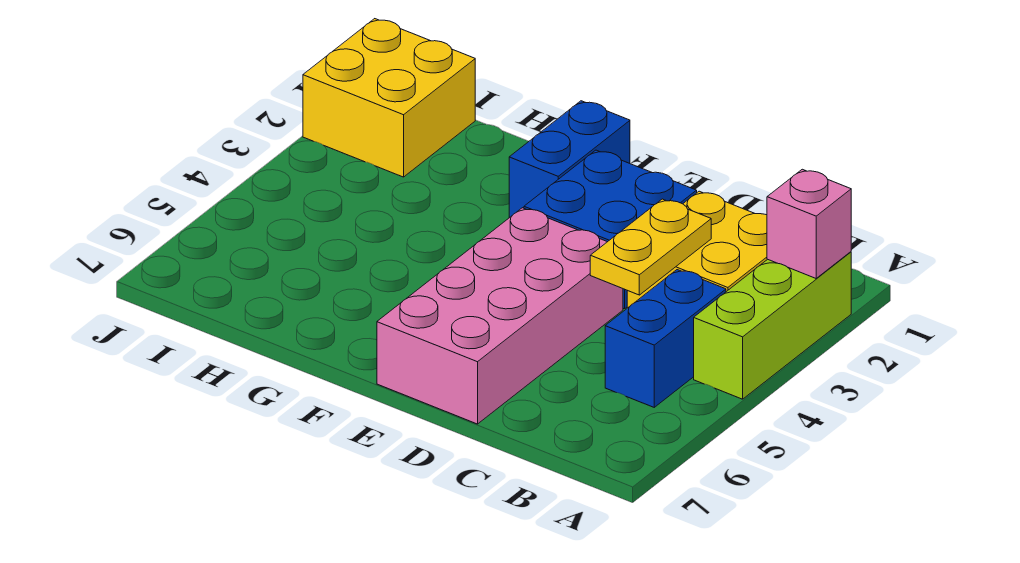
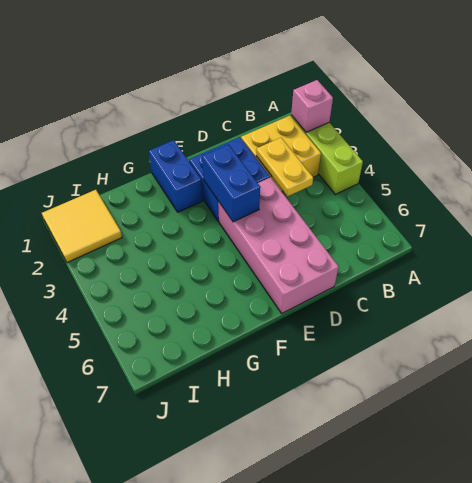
blue 1x2 brick [605,270,726,407] -> blue 1x2 brick moved to [202,144,260,222]
yellow 2x2 brick [303,19,475,177] -> yellow 2x2 tile [42,190,122,262]

